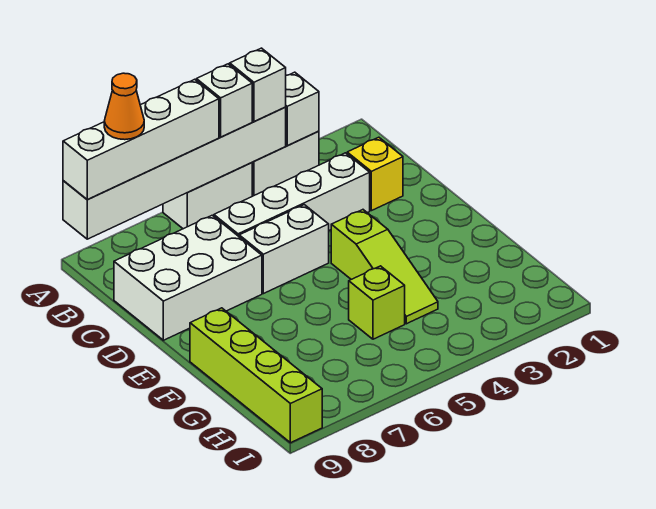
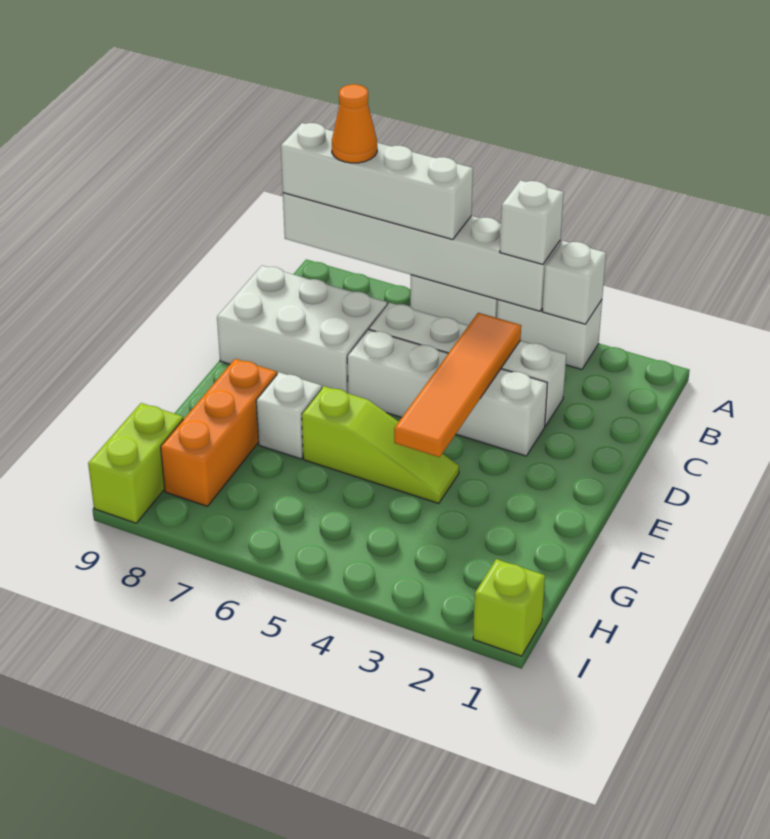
white 1x1 brick [196,64,252,137] -> white 1x1 brick moved to [256,372,322,459]
yellow 1x1 brick [347,137,403,211] -> none
none -> orange 1x4 tile [394,313,521,457]
white 1x2 brick [239,205,329,294] -> white 1x4 brick [347,329,547,456]
lime 1x3 slope [331,210,438,324] -> lime 1x3 slope turned to [302,386,459,503]
none -> orange 1x3 brick [161,359,277,506]
lime 1x4 brick [190,308,322,443] -> lime 1x2 brick [88,403,183,523]
lime 1x1 brick [349,266,405,339] -> lime 1x1 brick moved to [473,559,545,656]

